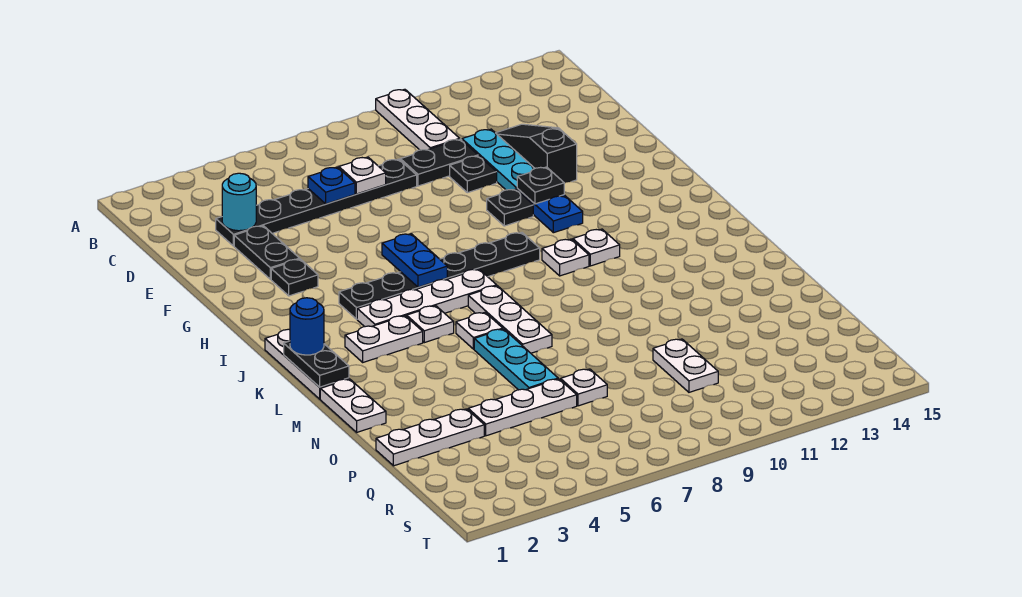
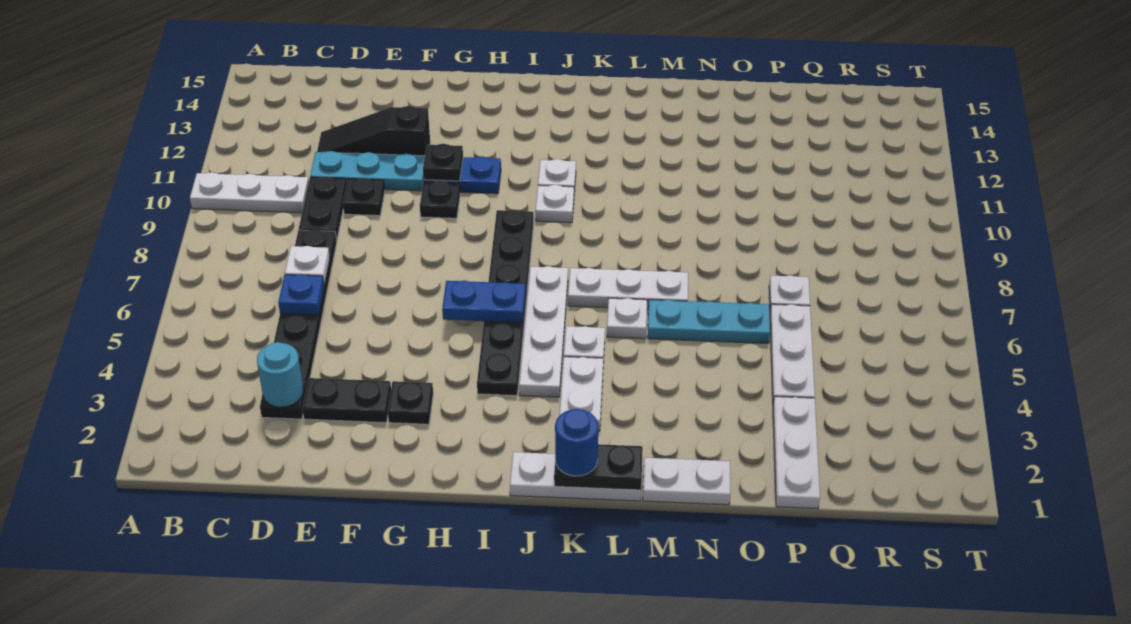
white 1x2 plate [653,339,718,392] -> none

